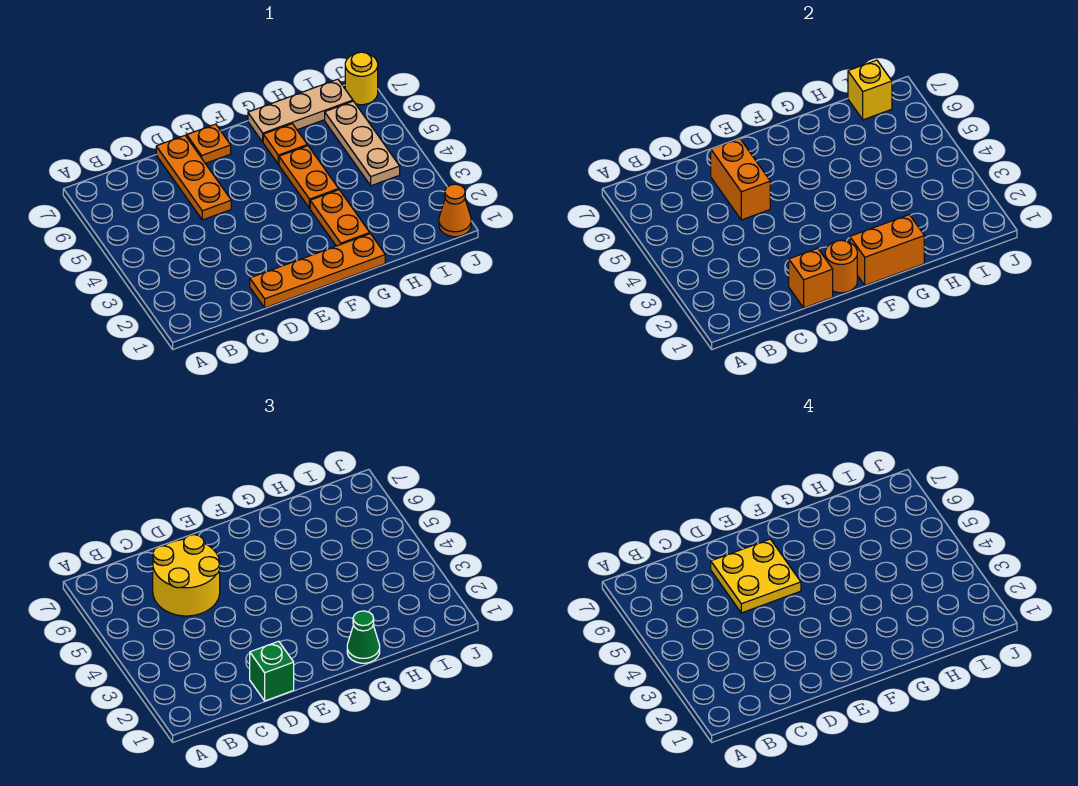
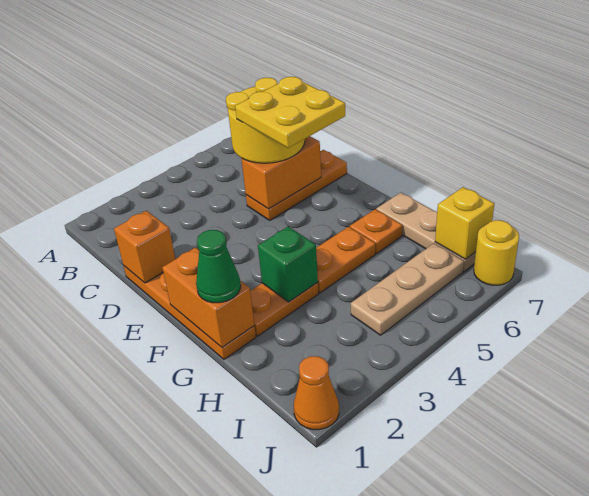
green 1x1 brick [250,641,294,701] -> green 1x1 brick moved to [258,227,318,302]
orange 1x1 round brick [825,240,857,293] -> none
orange 1x1 plate [187,124,231,163] -> none

